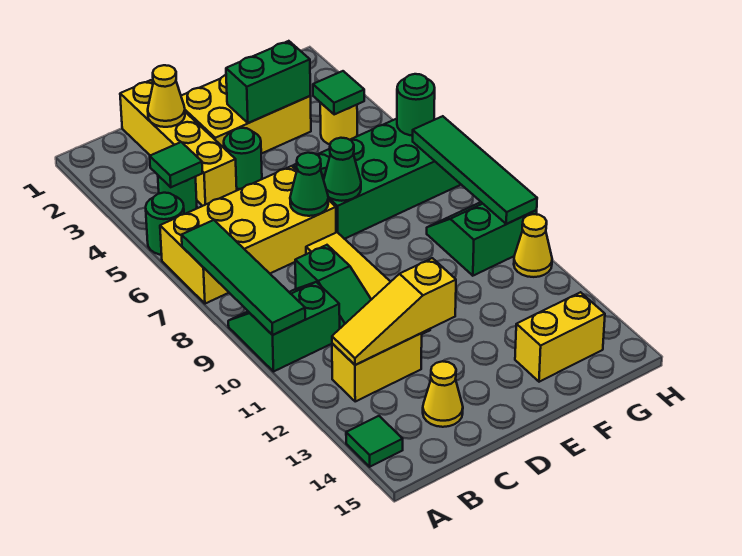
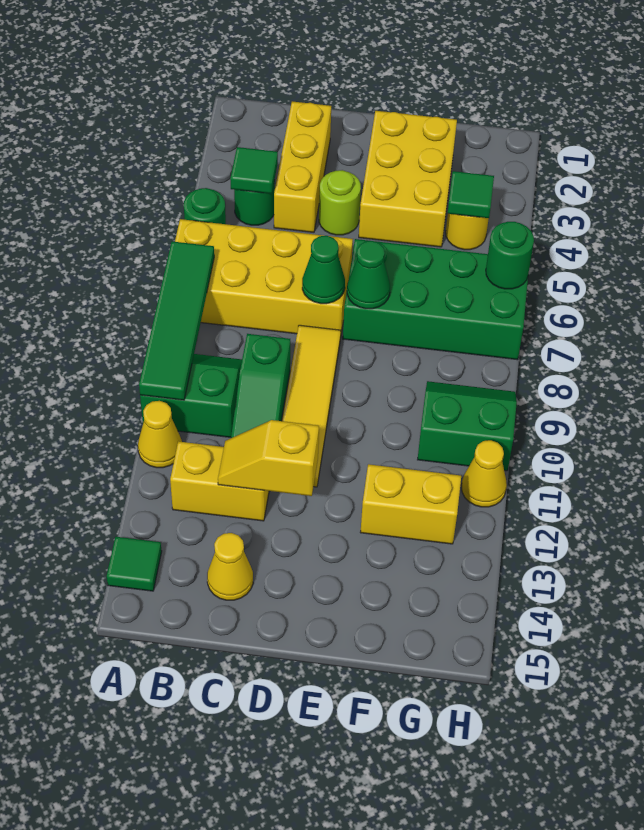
yellow 1x3 slope [332,258,456,365] -> yellow 1x2 slope [218,420,319,496]
yellow 1x4 brick [120,80,237,206] -> yellow 1x3 brick [274,101,331,232]
yellow 1x1 cone [148,65,185,127] -> yellow 1x1 cone moved to [138,401,182,468]
yellow 2x3 brick [181,75,311,154] -> yellow 2x3 brick turned to [359,111,457,247]
green 1x1 round brick [224,128,262,189] -> lime 1x1 round brick [319,170,361,235]
green 1x2 brick [226,41,310,123] -> none
yellow 1x2 brick [515,292,605,382] -> yellow 1x2 brick moved to [360,464,461,544]
green 1x4 tile [413,116,537,224] -> none

